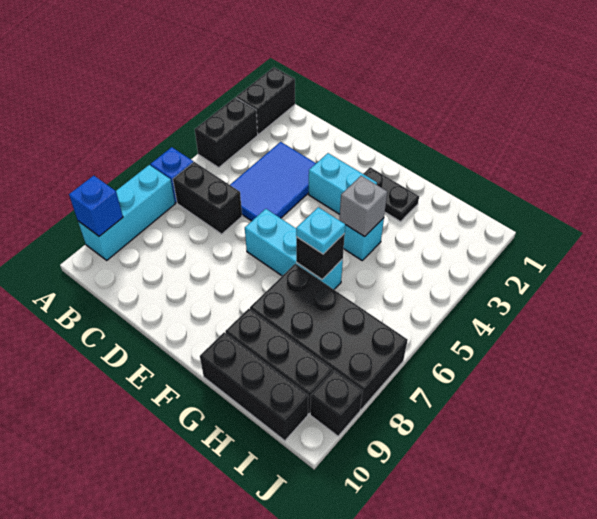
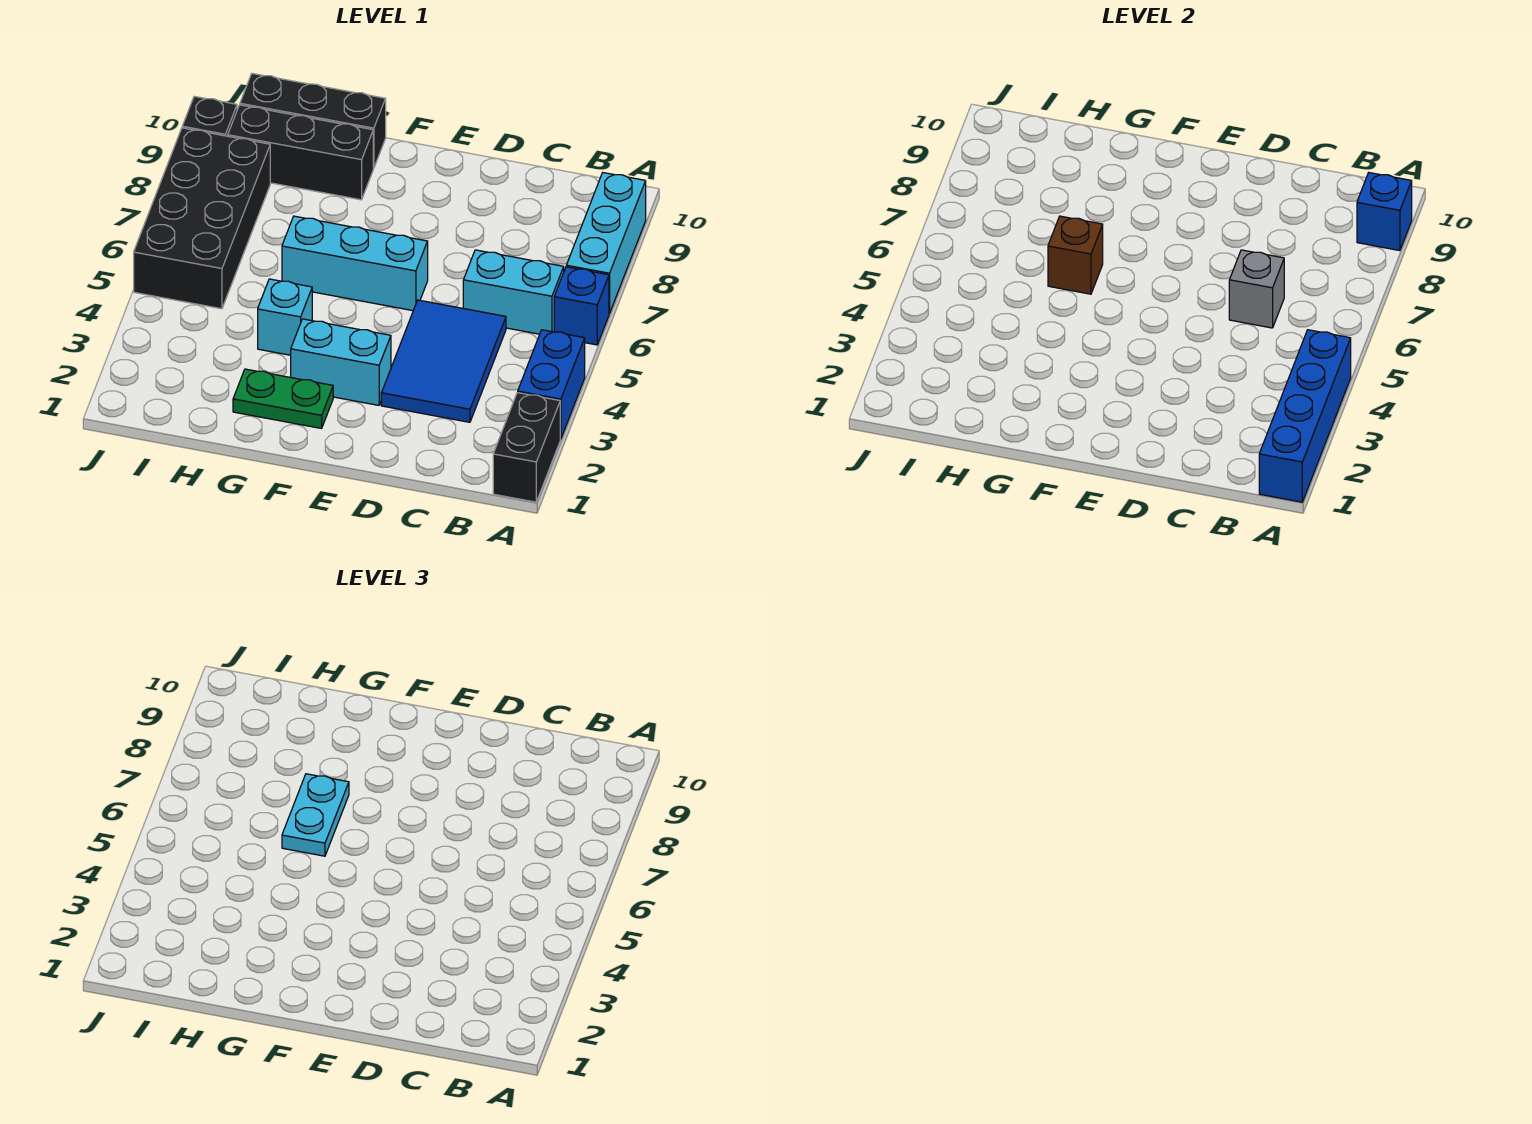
none -> blue 1x4 brick [1259,330,1351,502]
black 1x2 brick [195,98,258,167] -> blue 1x2 brick [518,330,585,439]
black 1x2 brick [173,162,242,234] -> cyan 1x2 brick [463,250,564,334]
black 1x2 plate [363,167,419,222] -> green 1x2 plate [233,369,333,428]
grey 1x1 brick [339,176,387,237] -> grey 1x1 brick moved to [1229,250,1284,328]
black 1x1 brick [296,234,345,279] -> brown 1x1 brick [1048,216,1103,294]
cyan 1x1 plate [296,207,345,254] -> cyan 1x2 plate [282,774,349,856]
black 2x4 brick [250,264,408,410] -> black 2x4 brick turned to [134,128,270,309]

